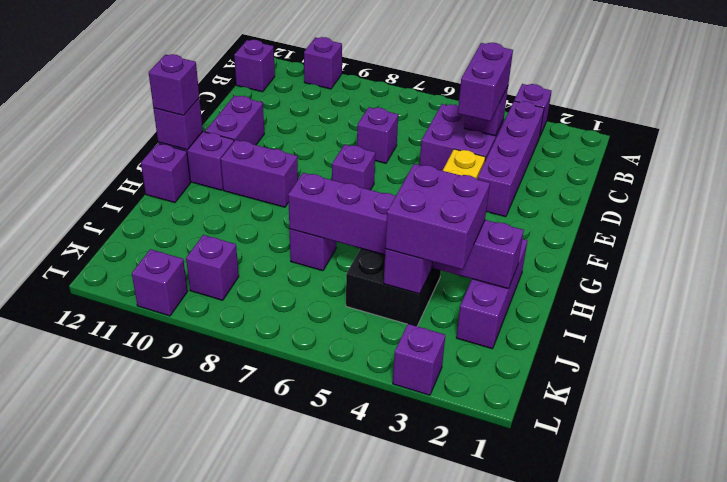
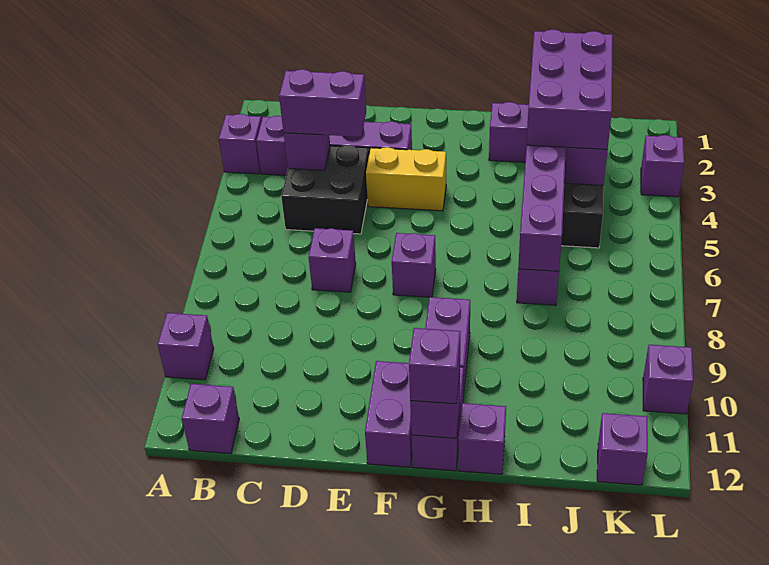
purple 2x2 brick [420,104,504,171] -> black 2x2 brick [281,145,369,234]
purple 1x2 brick [205,95,264,145] -> purple 1x2 brick turned to [365,361,412,467]
purple 2x2 brick [385,164,490,270] -> purple 2x3 brick [527,29,613,149]
purple 1x1 brick [186,235,239,300] -> purple 1x1 brick moved to [597,413,648,485]

